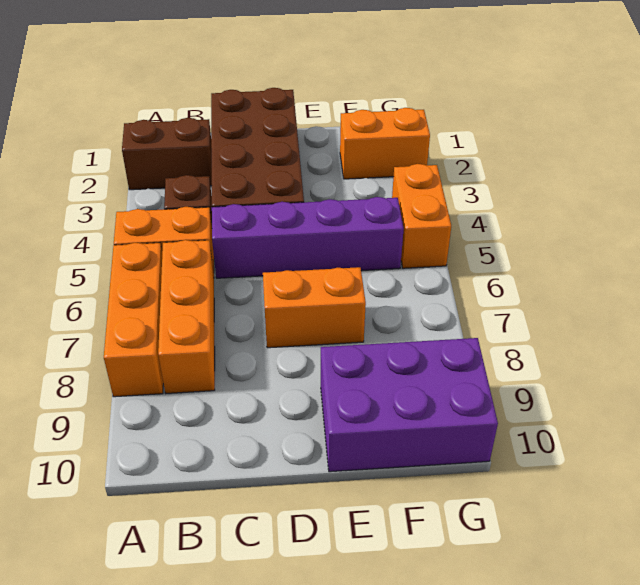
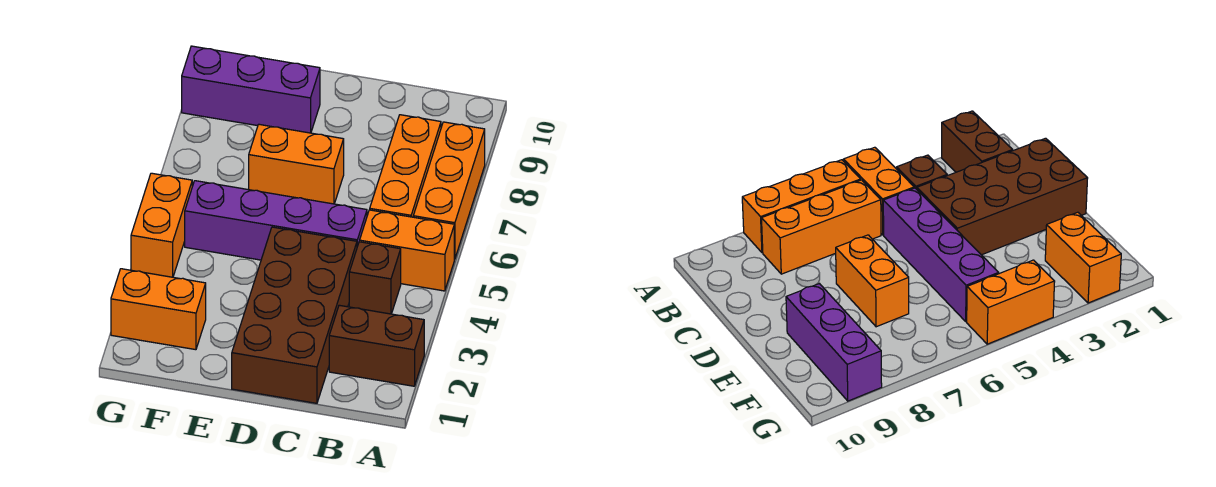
purple 2x3 brick [321,338,498,472] -> purple 1x3 brick [182,46,320,133]

